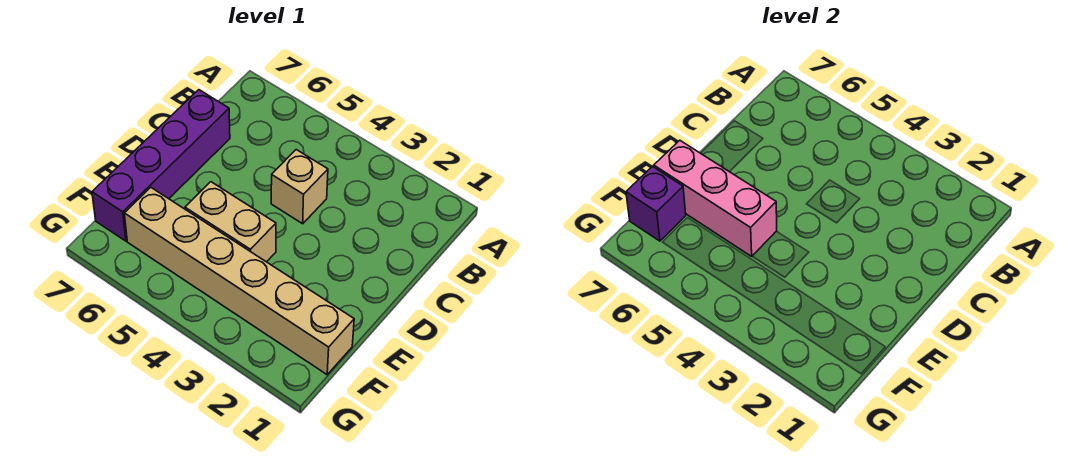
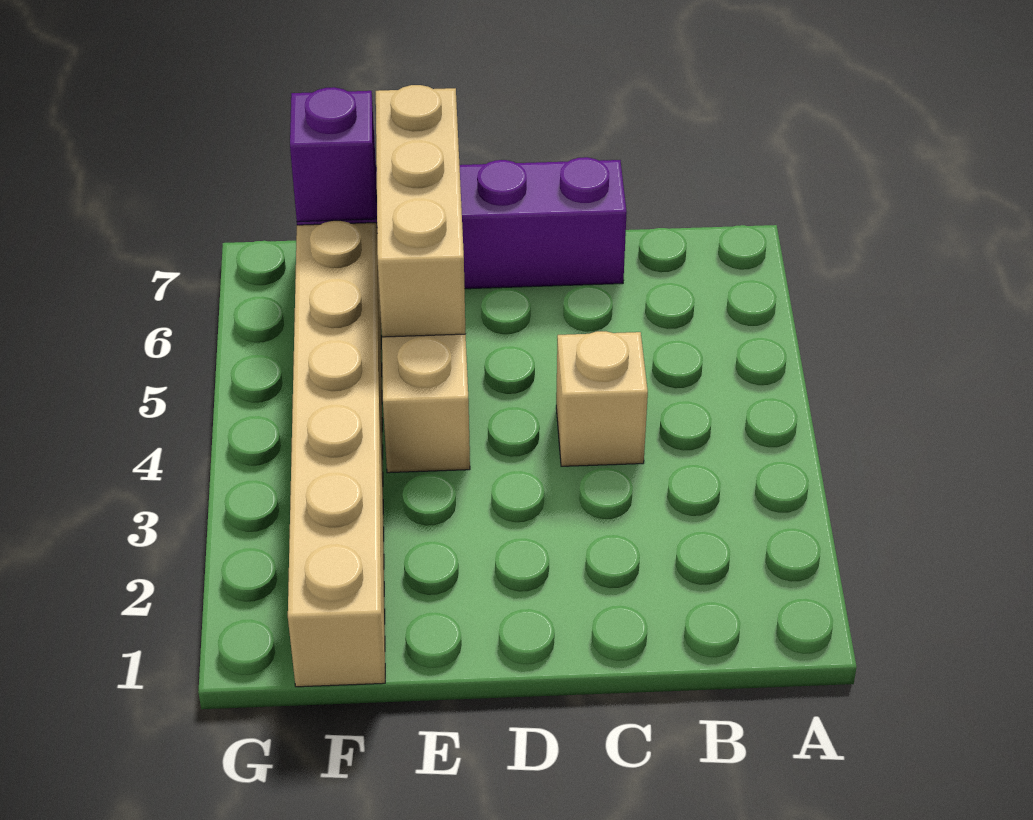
pink 1x3 brick [654,140,777,256] -> tan 1x3 brick [376,85,466,337]

